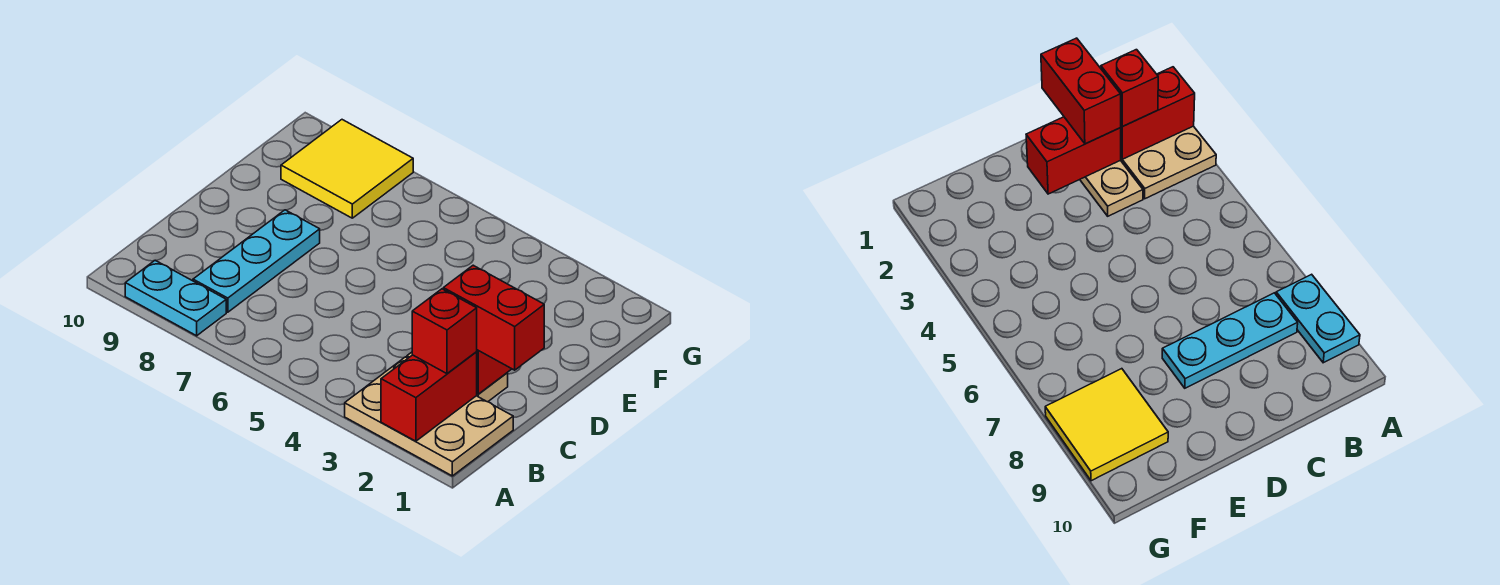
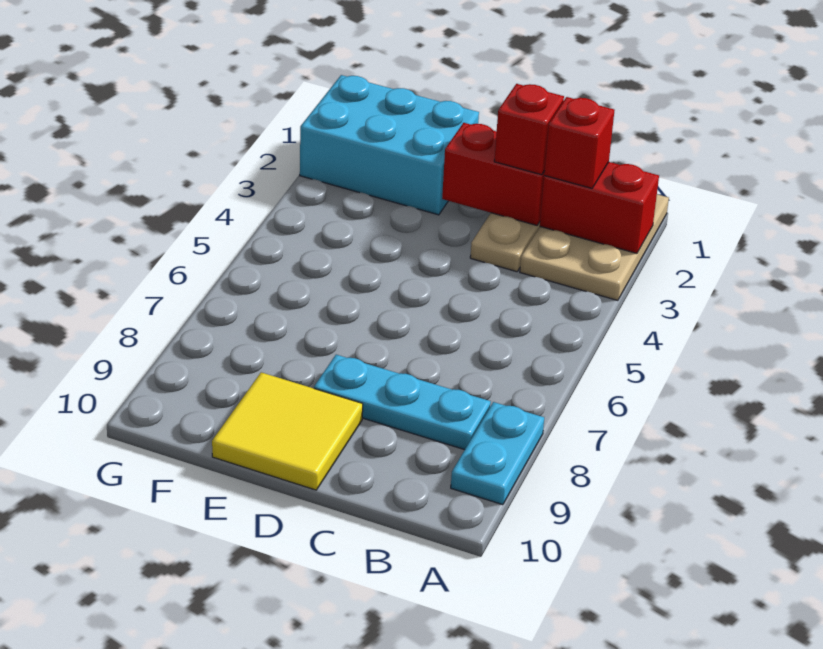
red 1x2 brick [443,265,544,370] -> red 1x1 brick [494,84,564,175]
none -> cyan 2x3 brick [300,75,479,215]
yellow 2x2 tile [281,120,413,218] -> yellow 2x2 tile moved to [212,372,363,490]

